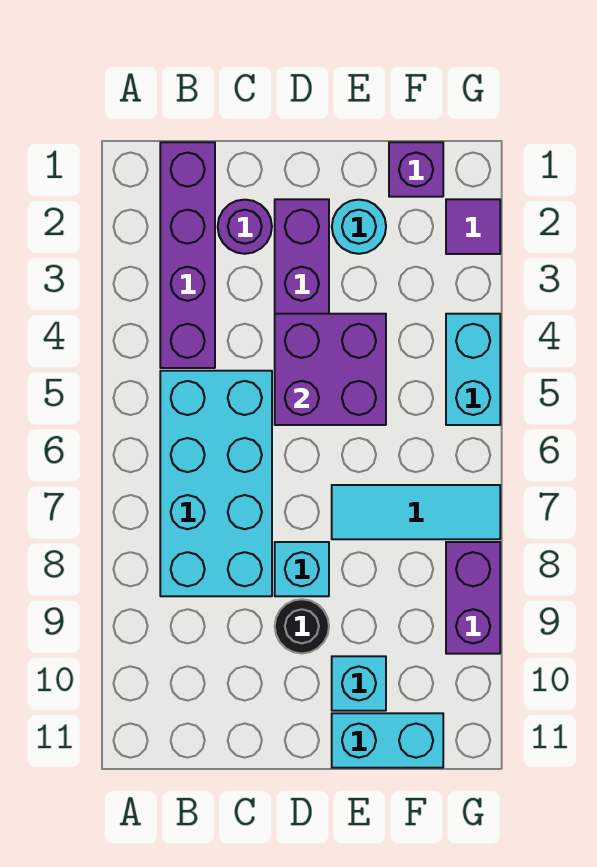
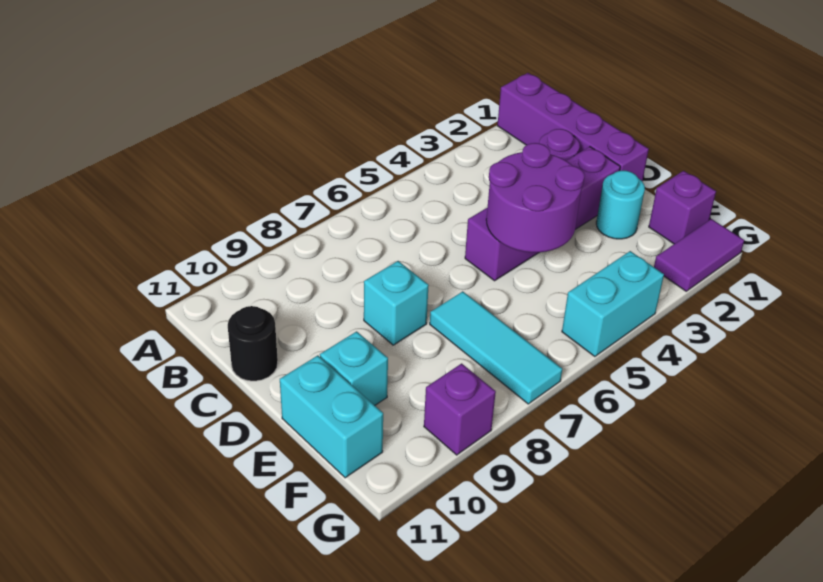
purple 1x4 brick [160,142,215,368] -> purple 1x4 brick turned to [497,73,649,181]
cyan 2x4 brick [160,371,272,596] -> none
purple 2x2 brick [275,314,386,425] -> purple 2x2 round brick [486,143,585,252]
black 1x1 round brick [275,599,329,654] -> black 1x1 round brick moved to [228,306,278,381]
purple 1x1 tile [446,199,500,254] -> purple 1x2 tile [654,219,744,291]
purple 1x2 brick [446,542,500,654] -> purple 1x1 brick [424,363,496,455]

